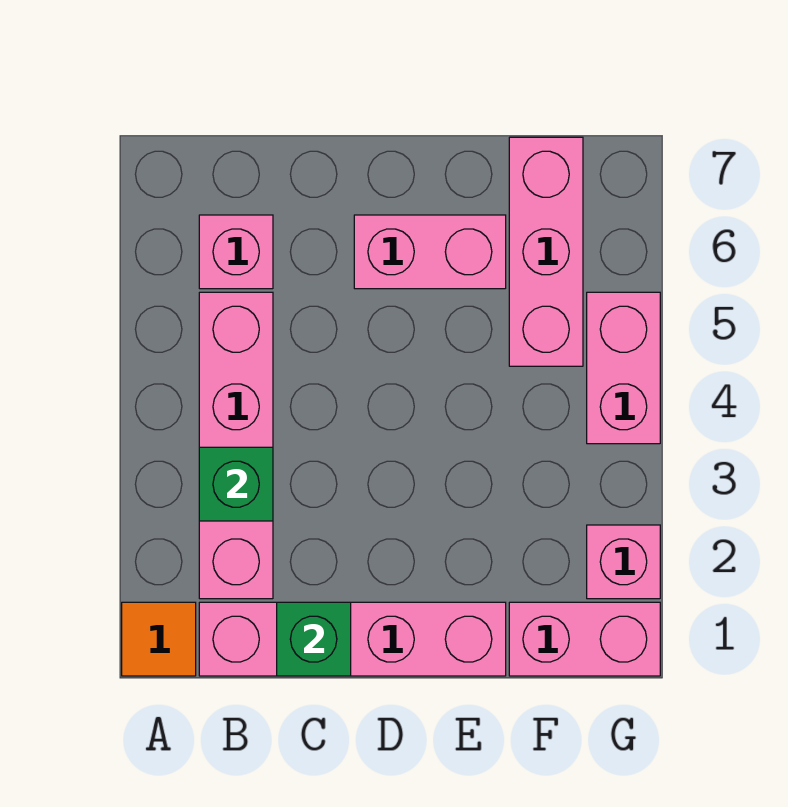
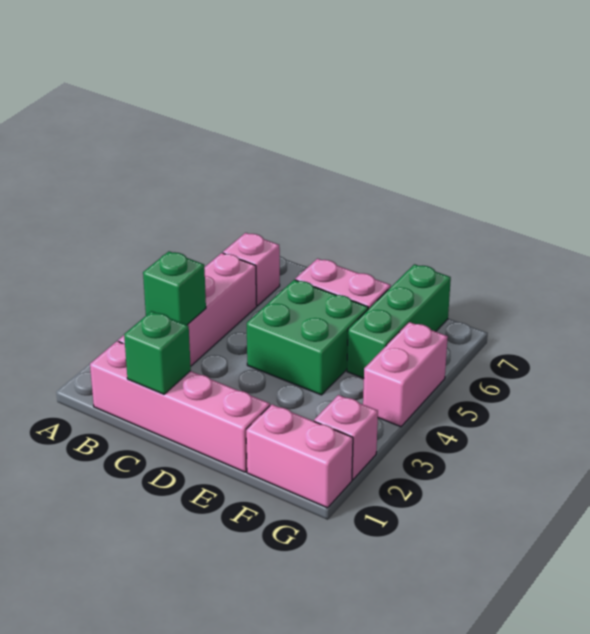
orange 1x1 tile [122,602,196,676] -> none
none -> green 2x2 brick [247,280,368,395]
pink 1x3 brick [509,137,583,366] -> green 1x3 brick [347,264,451,378]

